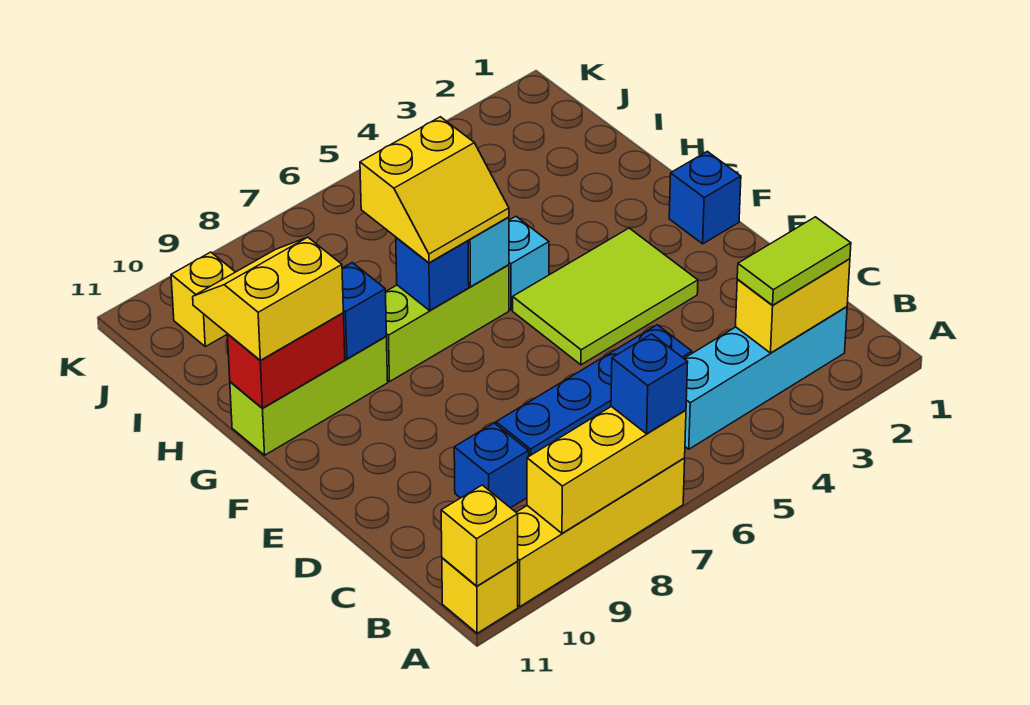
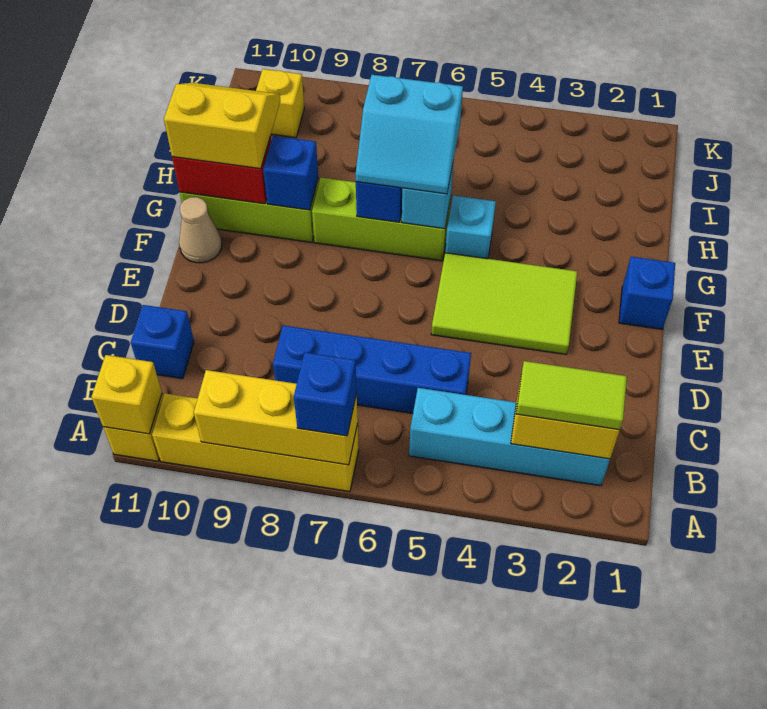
blue 1x1 brick [454,423,529,508] -> blue 1x1 brick moved to [131,305,194,379]
none -> tan 1x1 cone [179,197,222,263]
yellow 2x2 slope [360,117,509,263] -> cyan 2x2 slope [355,75,463,194]

